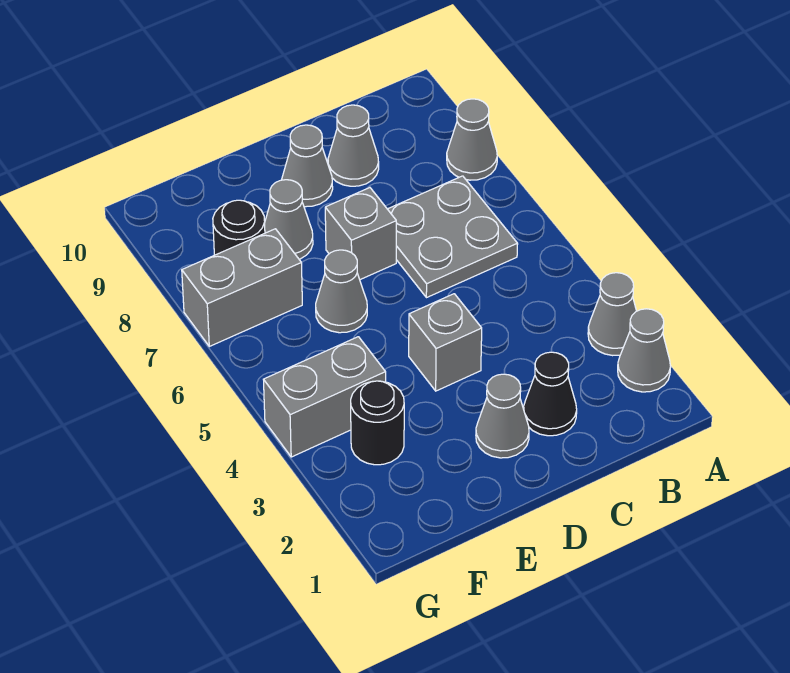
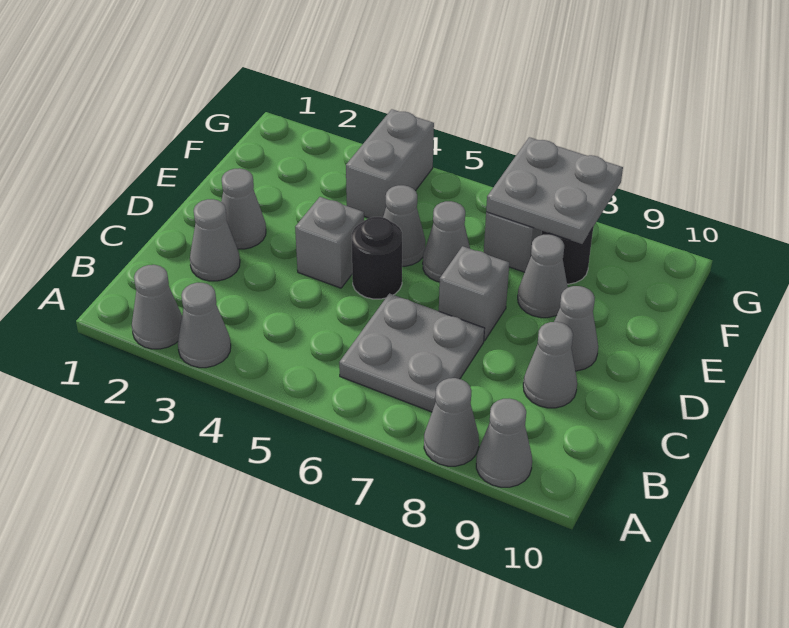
none -> grey 1x1 cone [476,398,532,487]
black 1x1 cone [524,352,577,436] -> grey 1x1 cone [190,199,240,281]
none -> grey 1x1 cone [383,185,425,266]
black 1x1 round brick [351,381,404,465] -> black 1x1 round brick moved to [352,217,402,299]
none -> grey 2x2 plate [486,137,623,244]

